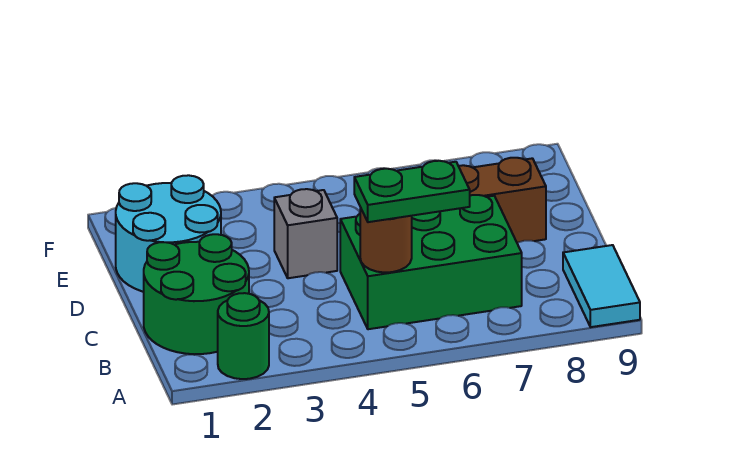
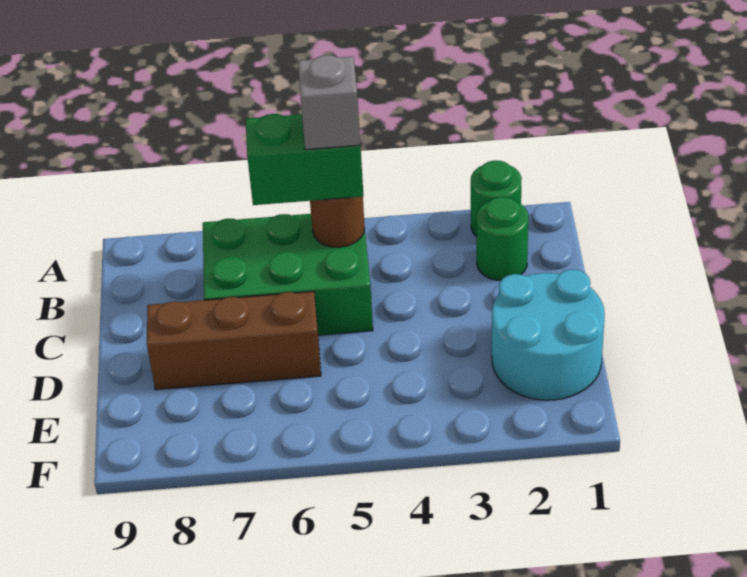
cyan 1x2 tile [563,245,640,327] -> none
green 2x2 round brick [144,234,249,354] -> green 1x1 round brick [477,197,528,280]
green 1x2 plate [354,161,470,222] -> green 1x2 brick [246,114,363,205]
grey 1x1 brick [274,189,337,278] -> grey 1x1 brick moved to [298,55,360,150]

